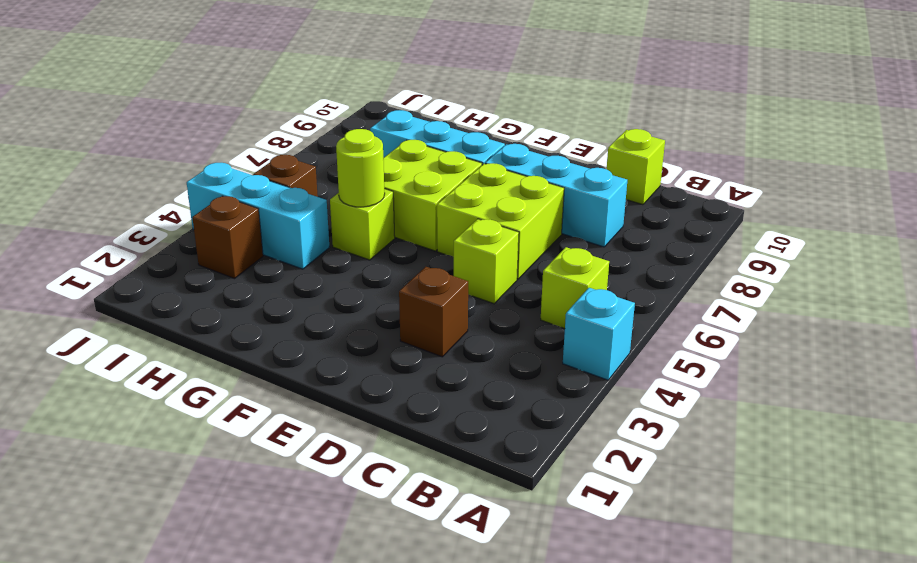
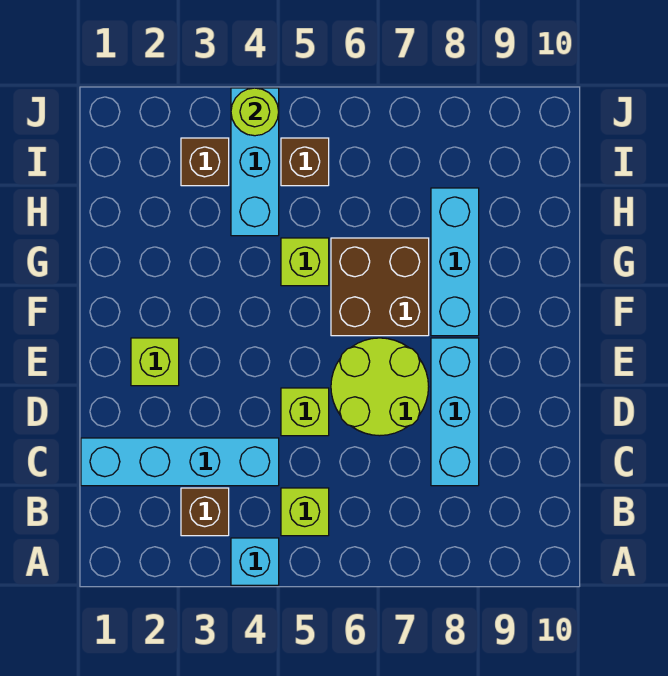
none -> cyan 1x4 brick [81,438,279,486]
lime 1x1 brick [607,129,665,205] -> lime 1x1 brick moved to [131,338,179,386]
brown 1x1 brick [399,267,468,357] -> brown 1x1 brick moved to [181,488,229,536]
lime 2x2 brick [437,163,564,279] -> lime 2x2 round brick [331,338,429,436]
lime 2x2 brick [383,140,482,251] -> brown 2x2 brick [331,238,429,336]
lime 1x1 round brick [336,129,385,207] -> lime 1x1 round brick moved to [231,88,279,136]

